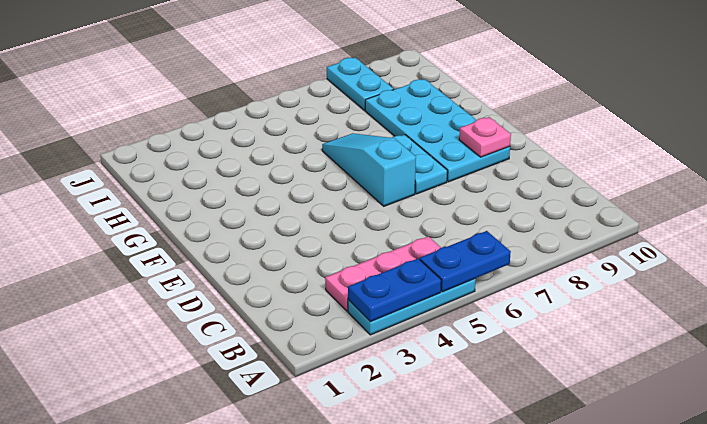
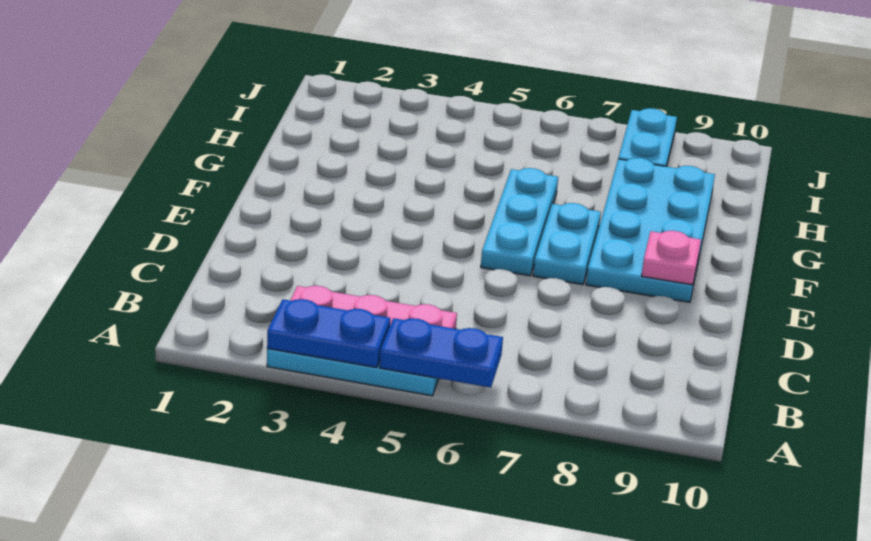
cyan 1x3 slope [322,133,416,206] -> cyan 1x3 plate [481,168,558,276]

